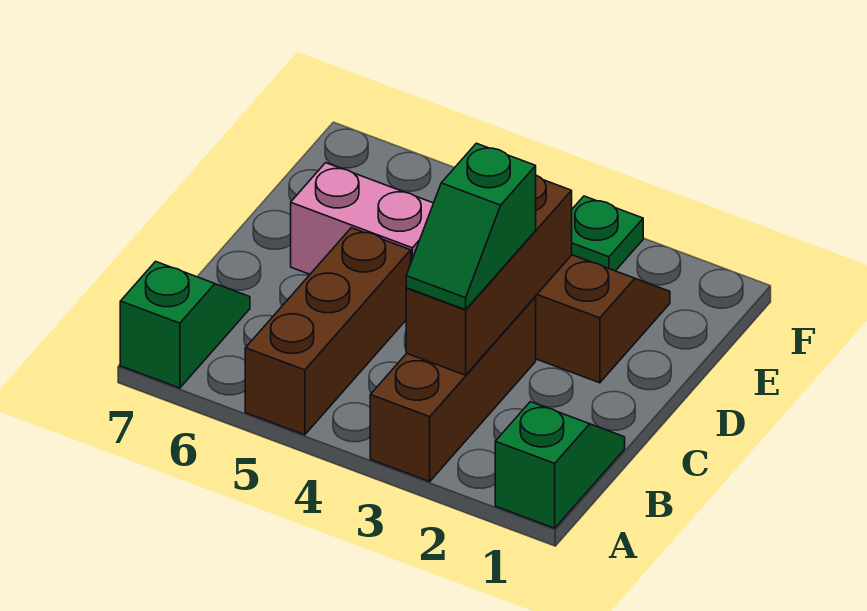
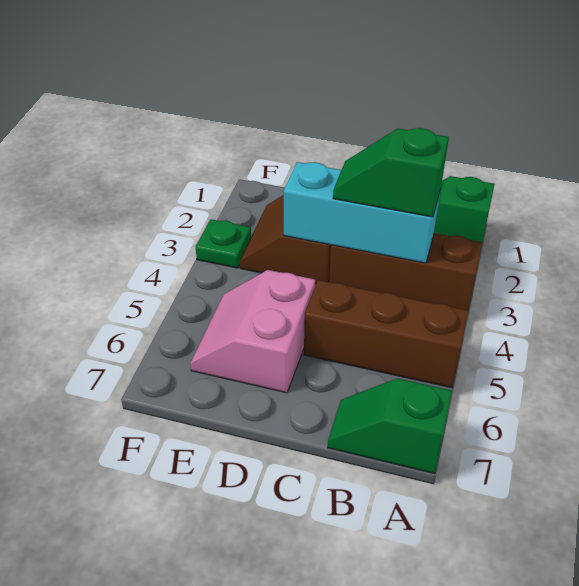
brown 1x3 brick [406,175,572,375] -> cyan 1x3 brick [284,162,441,263]
green 1x2 slope [406,143,536,310] -> green 1x2 slope turned to [333,128,449,217]

